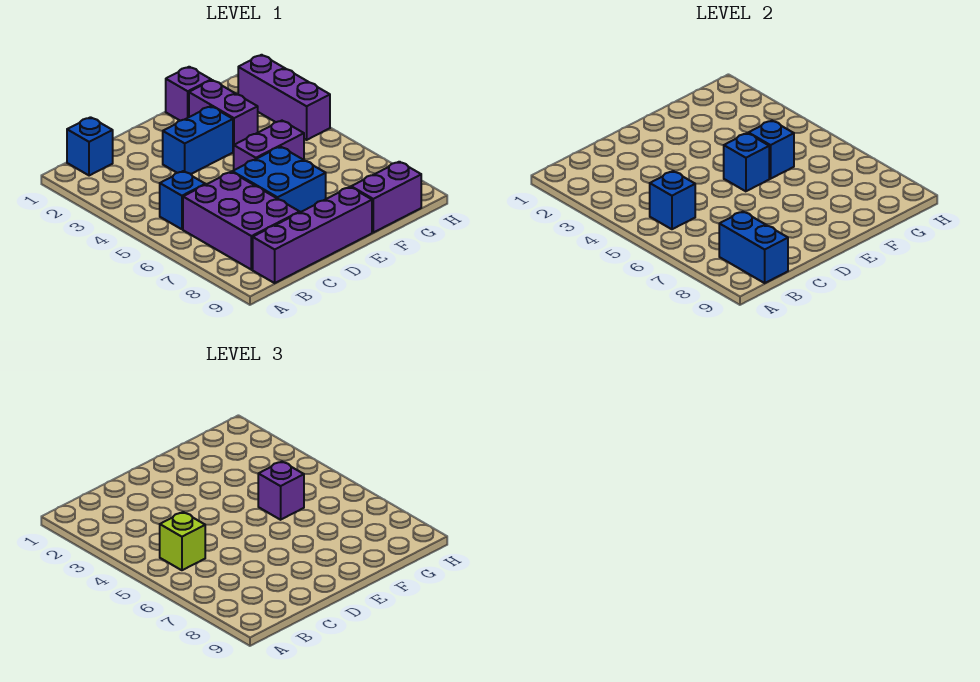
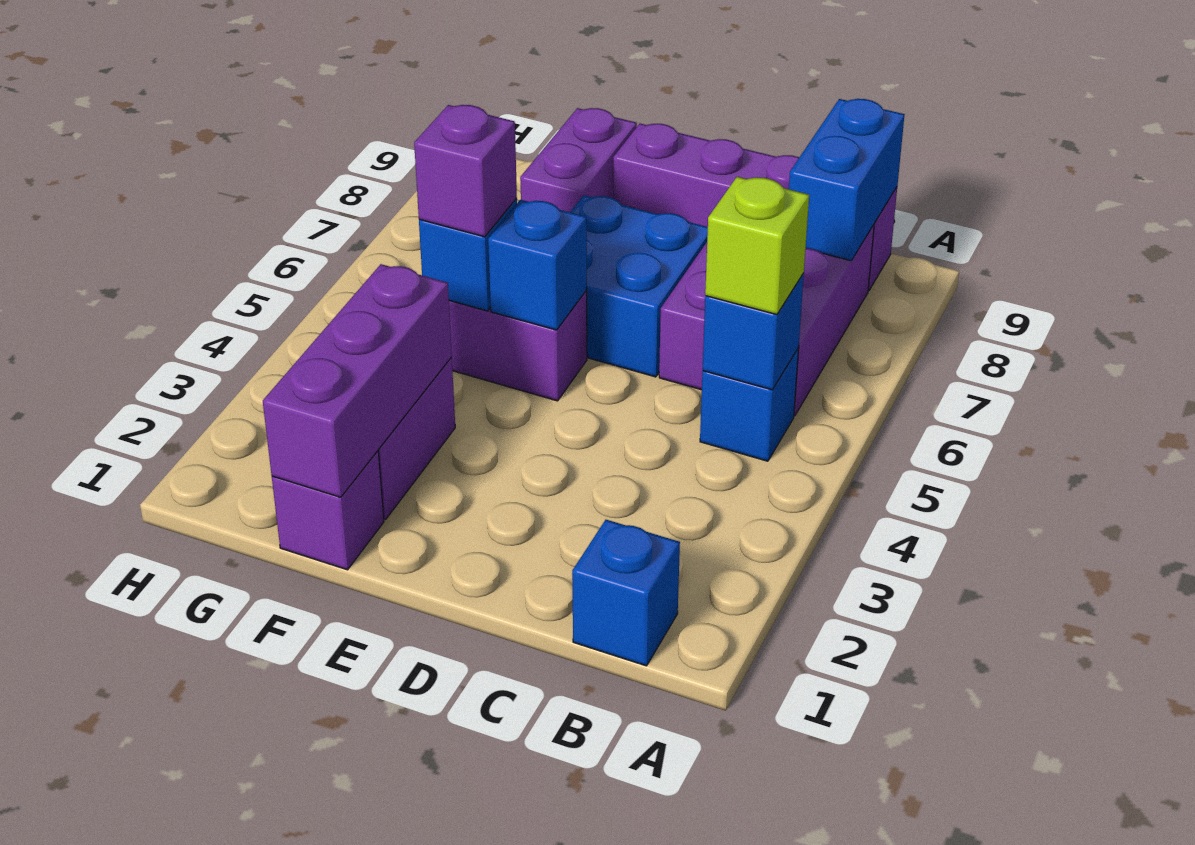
blue 1x2 brick [163,106,233,174] -> none
purple 1x2 brick [351,162,421,232] -> purple 1x2 brick turned to [520,108,637,212]
purple 1x3 brick [238,55,330,140] -> purple 1x3 brick moved to [263,264,452,497]

